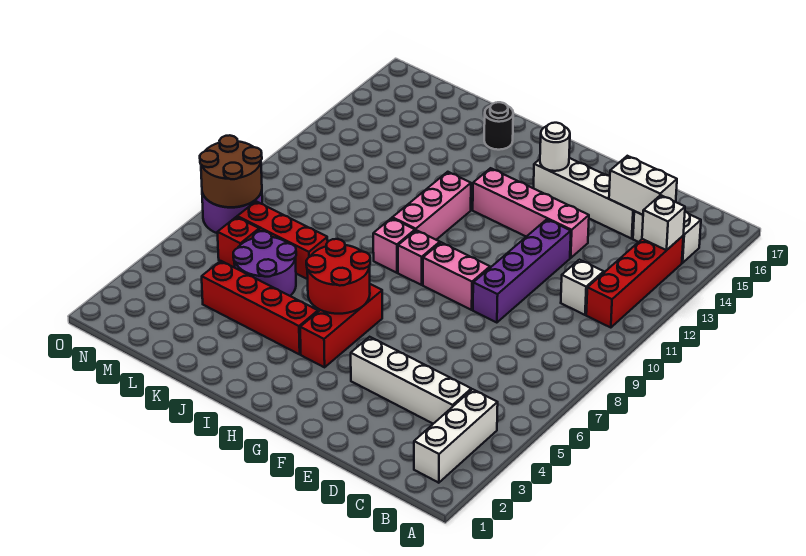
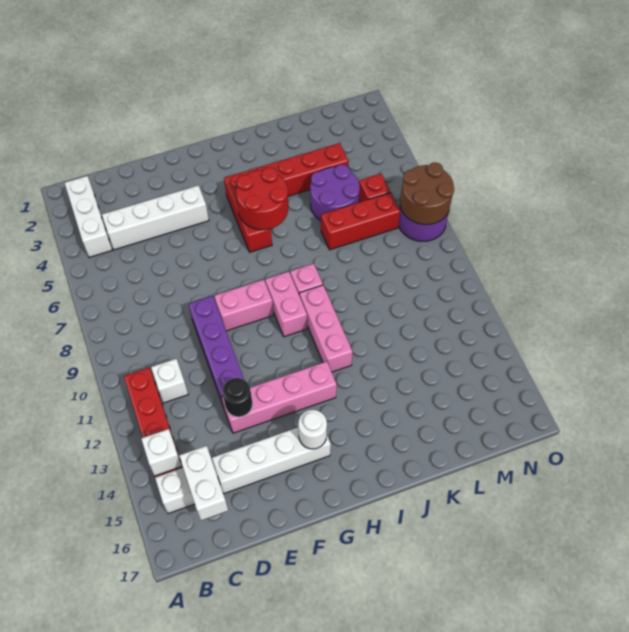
white 1x2 brick [609,156,677,215] -> white 1x2 brick turned to [179,446,228,520]
pink 1x1 brick [398,230,440,285] -> pink 1x2 brick [265,272,307,337]
black 1x1 round brick [484,102,513,150] -> black 1x1 round brick moved to [222,378,253,417]

